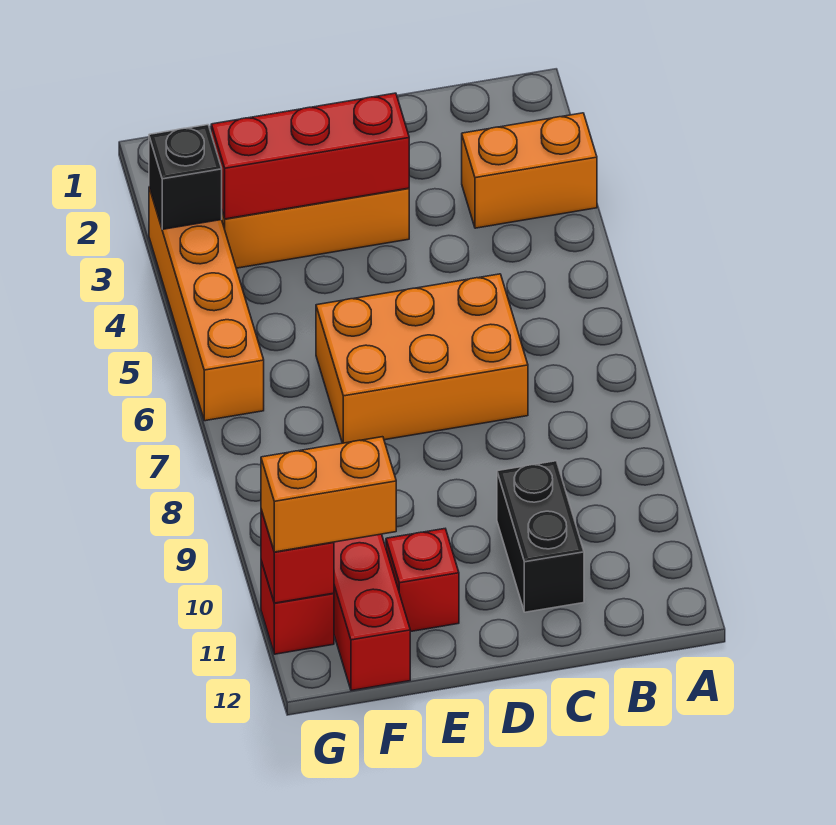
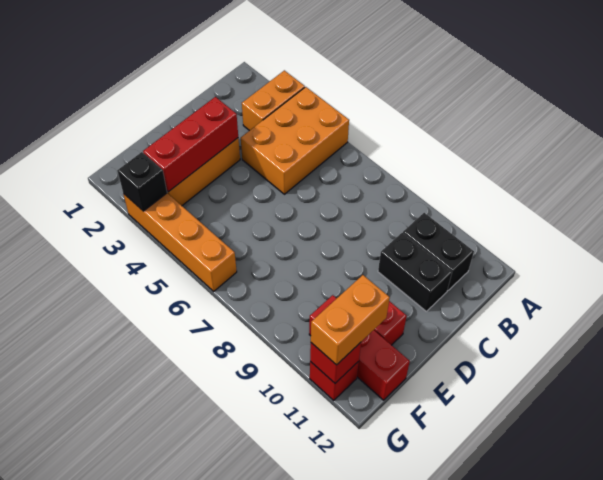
none -> black 1x2 brick [403,213,474,290]
orange 2x3 brick [316,274,528,443] -> orange 2x3 brick moved to [241,87,349,194]

